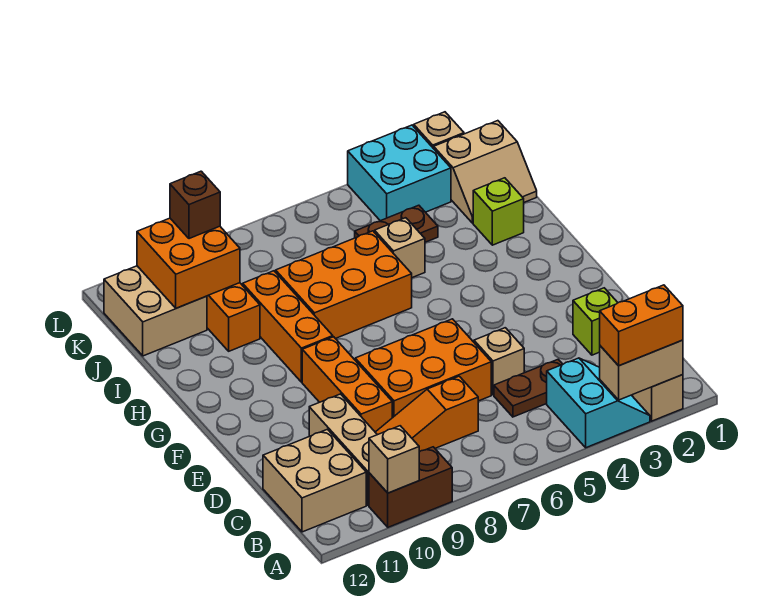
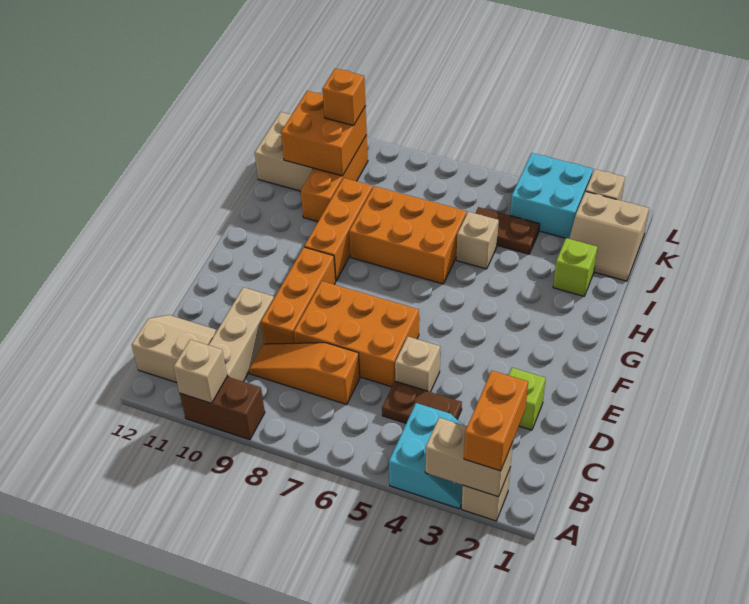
orange 1x2 brick [600,285,683,366] -> orange 1x2 brick turned to [464,371,528,471]
tan 2x2 brick [263,429,366,532] -> tan 2x2 slope [132,315,217,383]
brown 1x1 brick [170,171,220,239] -> orange 1x1 brick [323,69,366,126]

